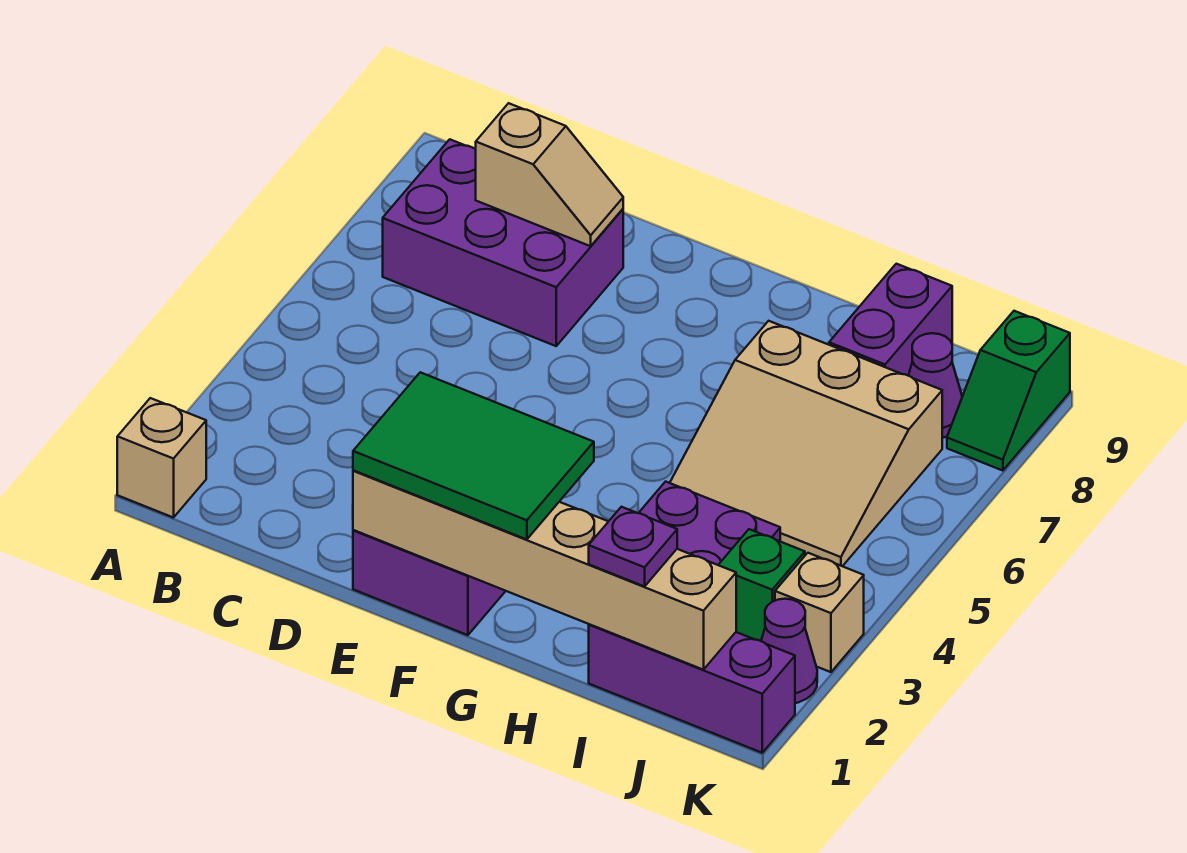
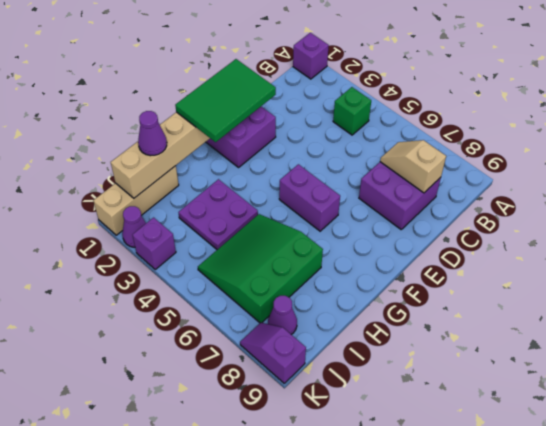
tan 1x1 brick [117,398,206,518] -> purple 1x1 brick [293,33,329,79]
purple 2x3 brick [383,139,623,346] -> purple 2x2 brick [359,162,441,229]
tan 1x2 slope [476,103,623,246] -> tan 1x2 slope turned to [380,140,446,193]
tan 3x3 slope [670,321,942,566] -> green 3x3 slope [198,214,323,323]
purple 1x3 brick [589,624,795,753] -> tan 1x3 brick [93,166,179,235]
purple 1x1 plate [589,507,677,587] -> purple 1x1 cone [138,111,167,156]
purple 1x2 brick [829,264,952,375] -> purple 1x2 brick moved to [279,164,340,231]
green 1x1 brick [719,529,805,641] -> green 1x1 brick moved to [333,87,371,135]
tan 1x1 brick [775,553,864,672] -> purple 1x1 brick [132,218,176,269]
green 1x2 slope [947,311,1070,471] -> purple 1x2 slope [240,323,306,383]

